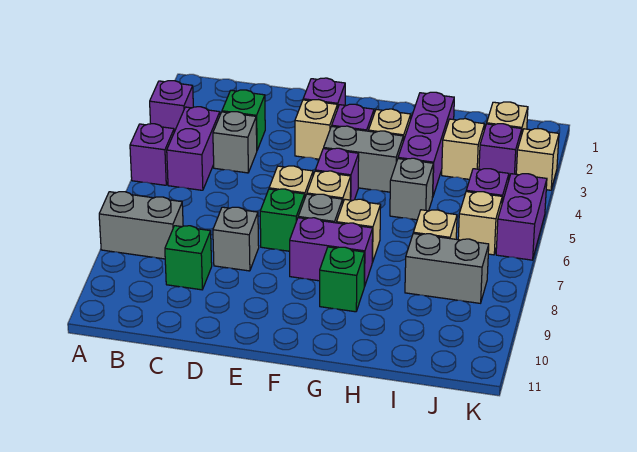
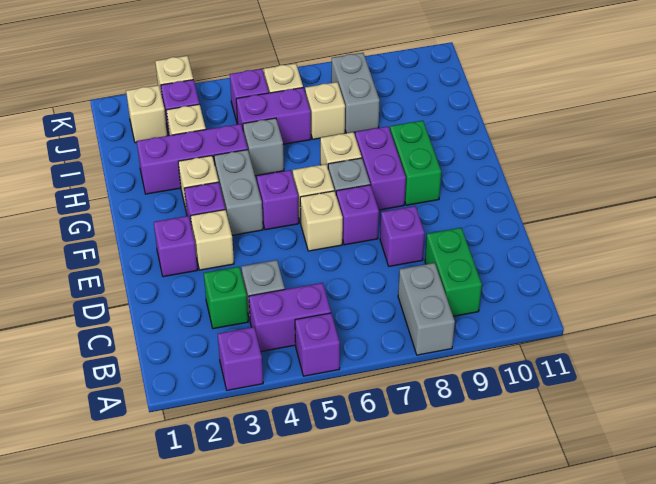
green 1x1 brick [165,226,212,290] -> green 1x2 brick [425,228,482,316]
grey 1x1 brick [213,207,259,271] -> purple 1x1 brick [380,206,425,266]
green 1x1 brick [260,189,305,251] -> purple 1x1 brick [336,185,379,245]
green 1x1 brick [320,247,365,312] -> green 1x2 brick [390,121,441,205]
purple 1x2 brick [496,174,547,260] -> purple 1x2 brick moved to [236,88,311,144]

